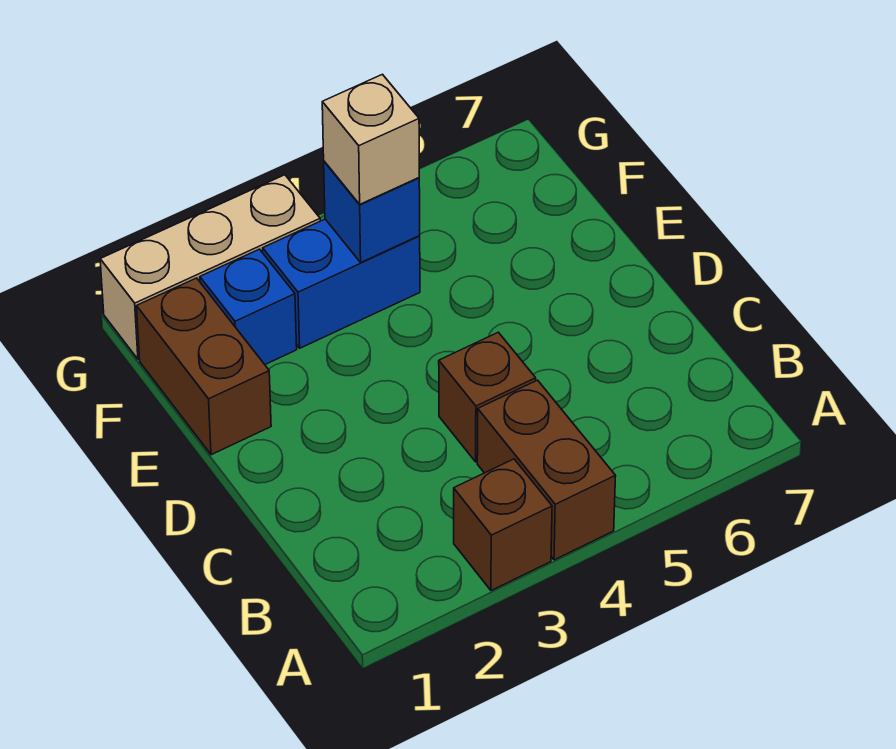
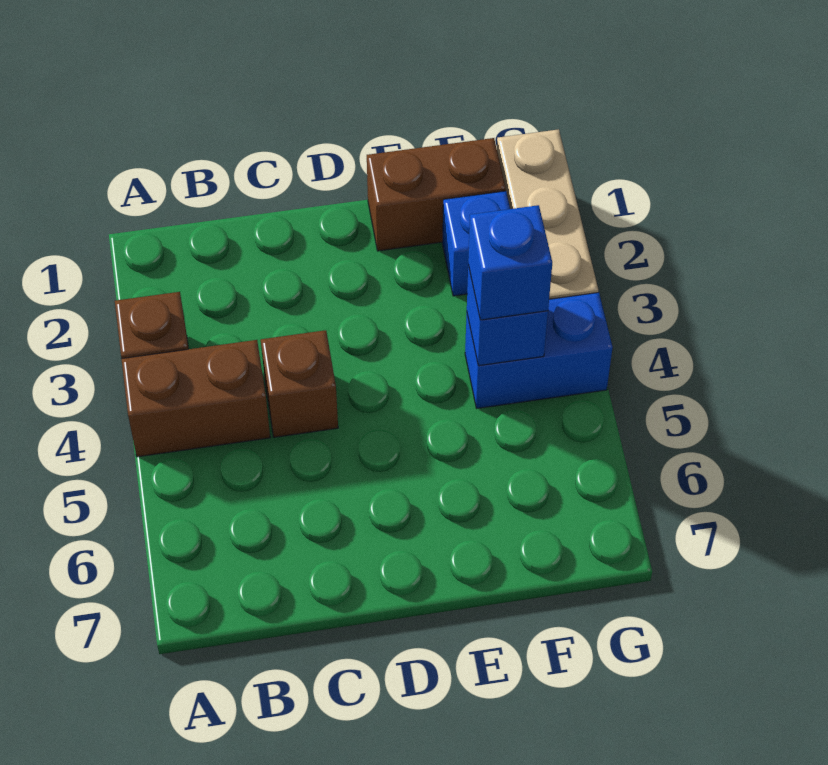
blue 1x2 brick [263,219,420,348] -> blue 1x2 brick turned to [465,293,613,408]
tan 1x1 brick [322,74,419,204] -> blue 1x1 brick [468,205,552,320]

